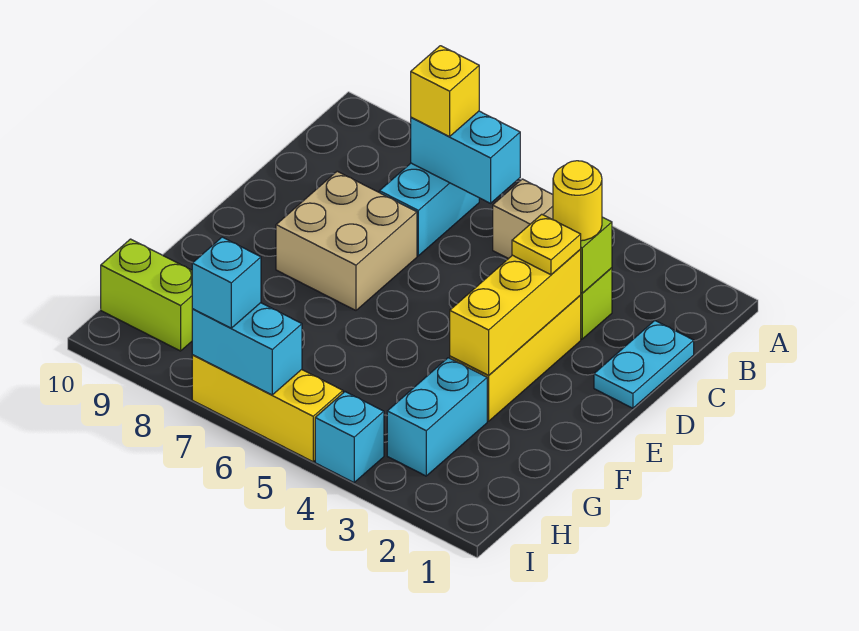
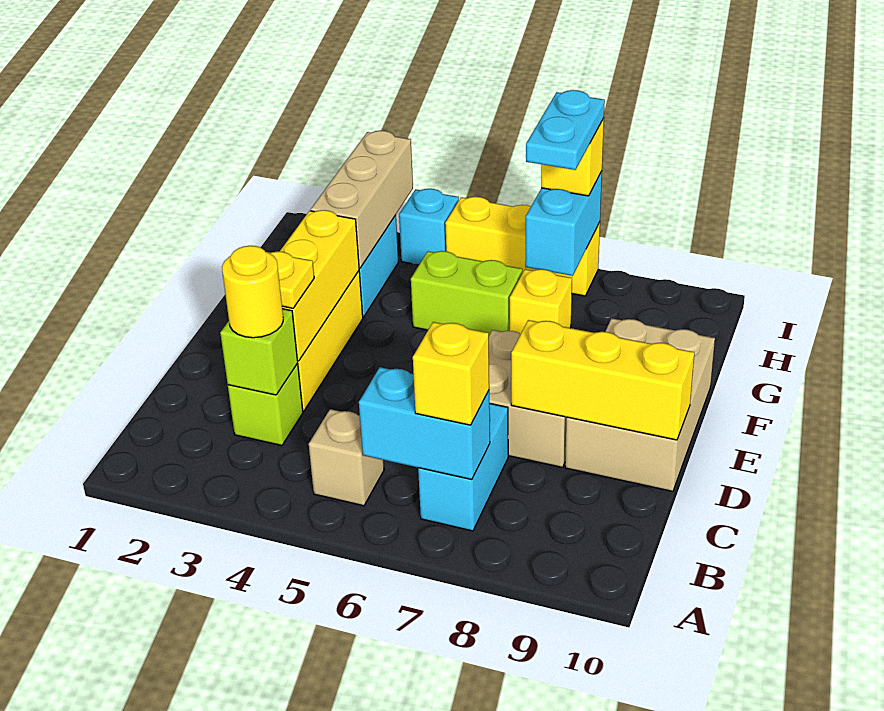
cyan 1x2 plate [594,321,694,408] -> cyan 1x2 plate moved to [526,90,605,170]
none -> yellow 1x3 brick [511,320,694,440]
none -> tan 2x3 brick [565,318,715,491]
none -> tan 1x3 brick [310,131,413,268]
none -> yellow 1x1 brick [510,269,572,334]
lime 1x2 brick [101,239,192,351] -> lime 1x2 brick moved to [411,251,522,335]
cyan 1x2 brick [192,303,302,395] -> cyan 1x2 brick turned to [525,171,602,276]
cyan 1x1 brick [192,237,261,328] -> yellow 1x1 brick [541,118,604,196]

